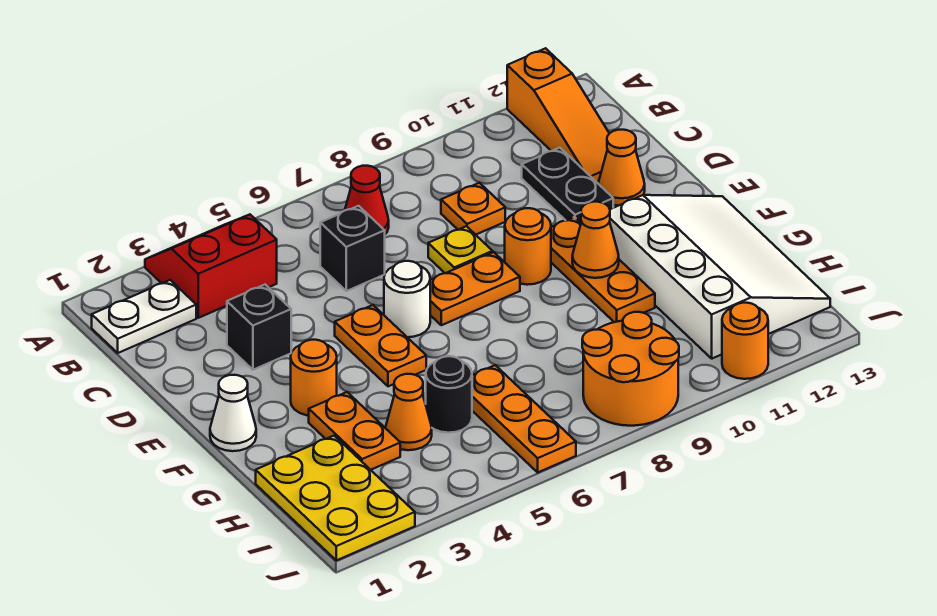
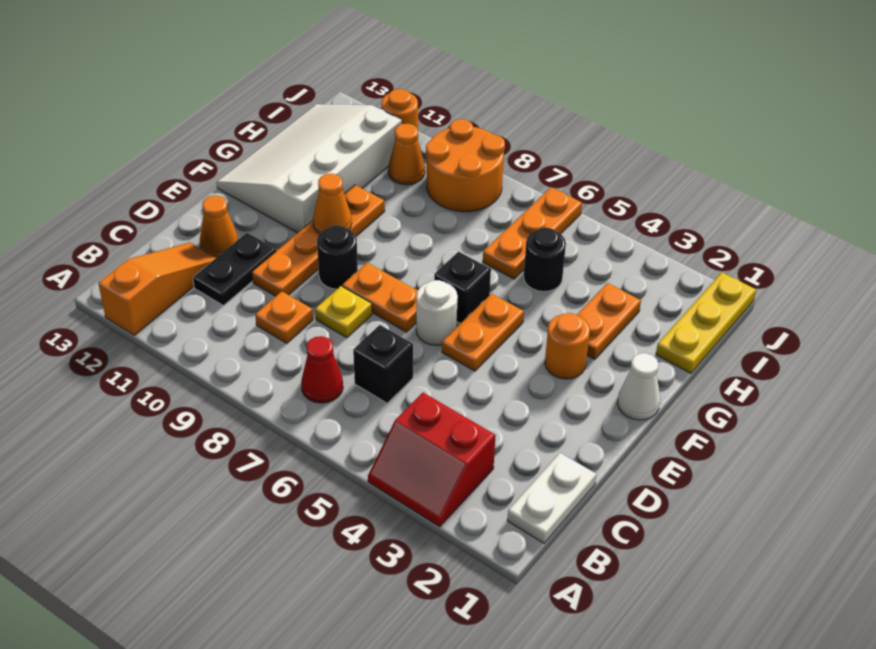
white 1x2 plate [92,280,196,353] -> white 1x2 plate turned to [507,453,596,543]
black 1x1 brick [227,285,291,370] -> black 1x1 brick moved to [434,252,491,324]
orange 1x1 round brick [505,208,551,285] -> black 1x1 round brick [317,225,358,289]
orange 1x3 plate [551,217,655,322] -> orange 1x4 plate [252,185,385,296]
yellow 2x3 plate [256,436,415,560] -> yellow 1x3 plate [656,273,756,373]
orange 1x1 cone [385,374,432,450] -> orange 1x1 cone moved to [388,124,425,185]

